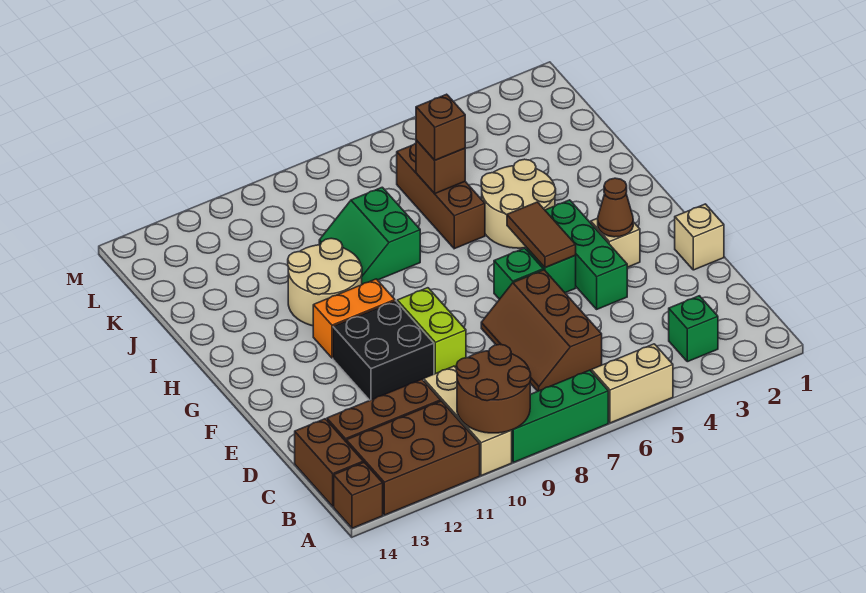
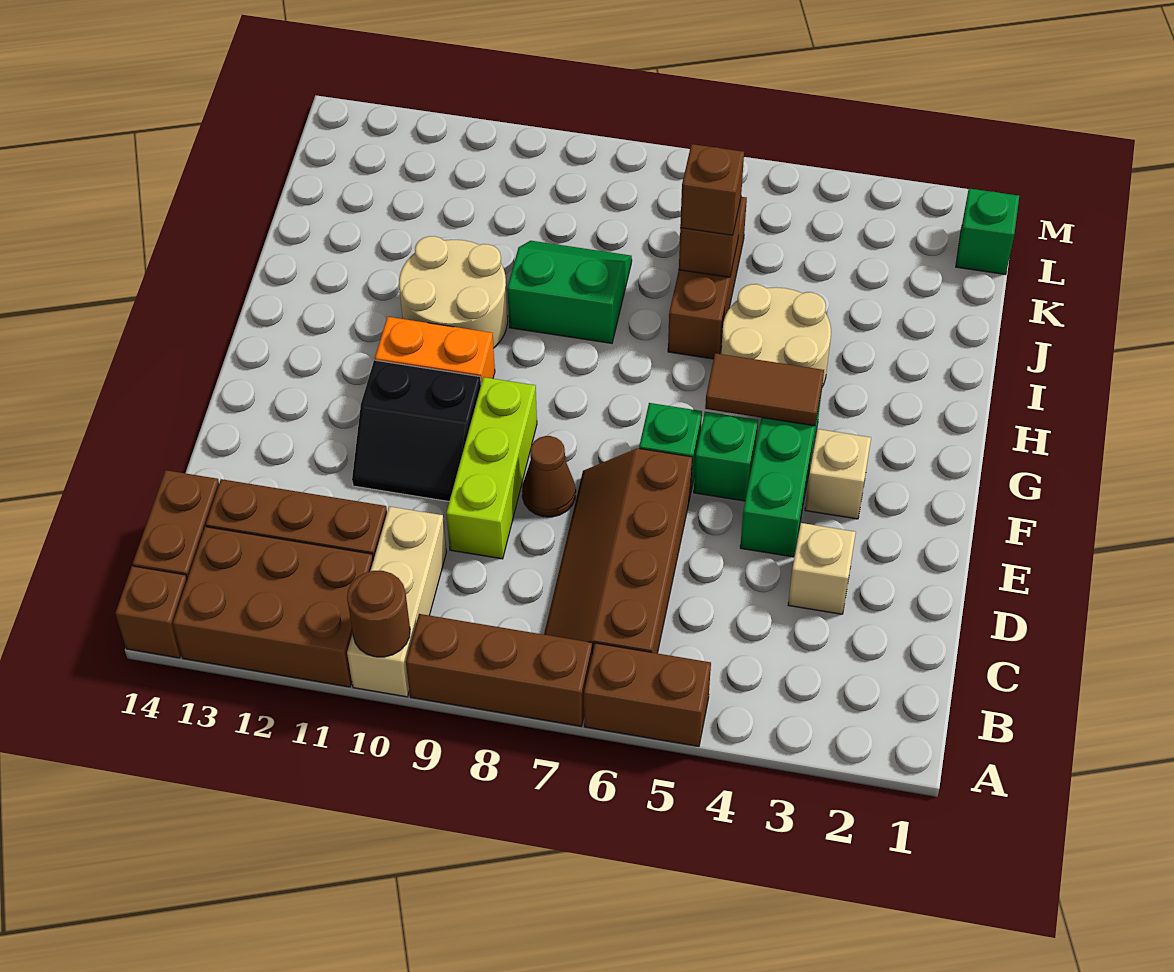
tan 1x2 brick [591,344,673,423] -> brown 1x2 brick [584,643,711,747]
green 1x3 brick [512,370,608,462] -> brown 1x3 brick [406,614,592,726]
brown 2x2 round brick [456,344,531,433] -> brown 1x1 round brick [347,571,410,657]
green 1x1 brick [669,296,718,362] -> green 1x1 brick moved to [956,188,1019,275]
brown 2x3 slope [481,270,602,391] -> brown 2x4 slope [544,448,692,654]
tan 1x1 brick [675,204,724,270] -> tan 1x1 brick moved to [788,523,856,614]
lime 1x2 brick [397,288,466,374] -> lime 1x3 brick [446,377,537,559]
black 2x2 brick [333,301,434,400] -> black 2x2 slope [352,360,481,501]
brown 1x1 cone [598,178,633,237] -> brown 1x1 cone moved to [522,436,576,517]
brown 1x2 tile [507,202,576,268] -> brown 1x2 tile turned to [705,353,824,426]
green 2x2 slope [319,187,420,284] -> green 2x2 slope turned to [507,241,632,343]

